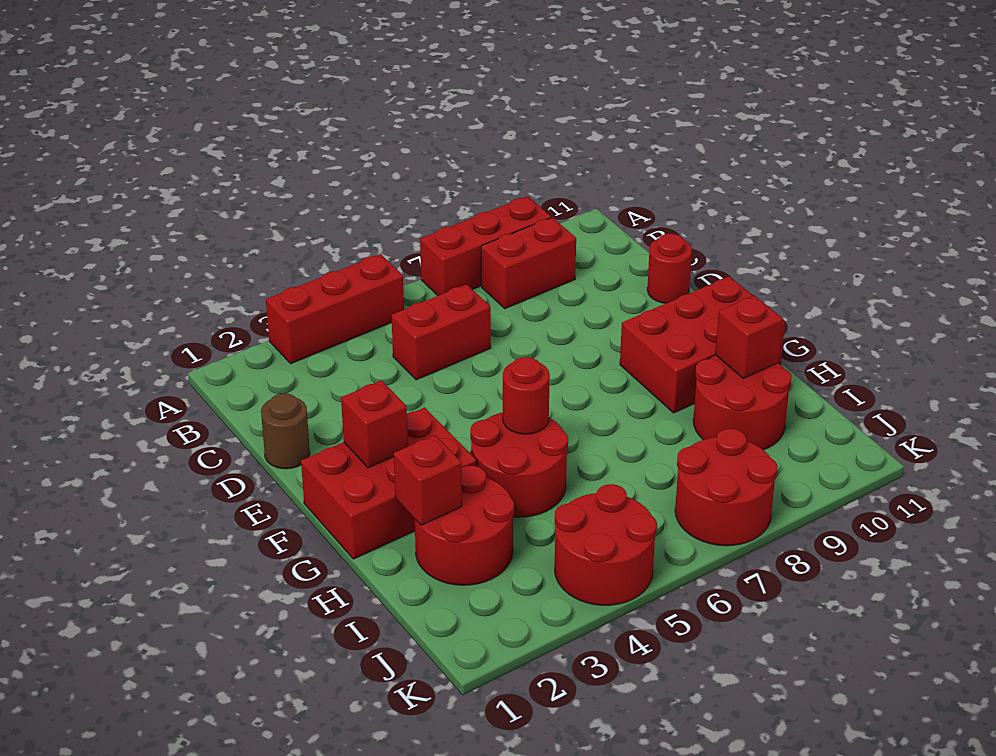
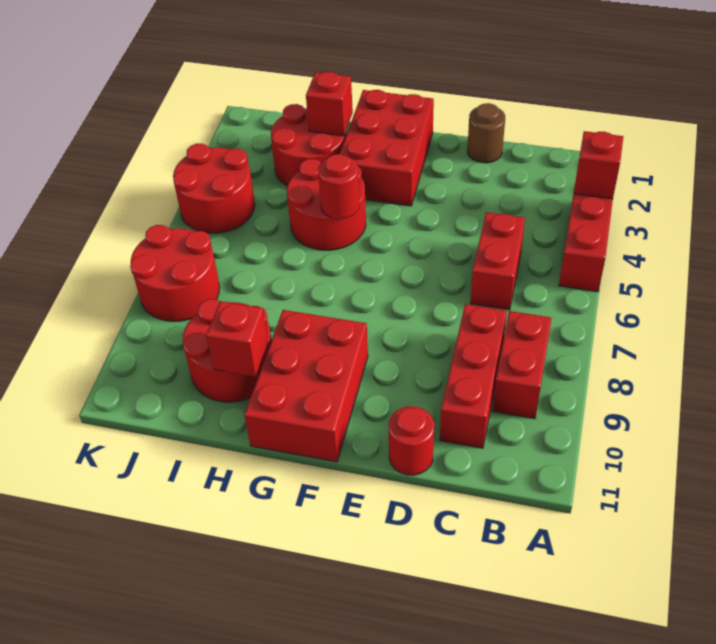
red 1x3 brick [420,196,551,296] -> red 1x3 brick moved to [440,304,507,448]
red 1x1 brick [341,380,408,468] -> red 1x1 brick moved to [574,131,624,199]

